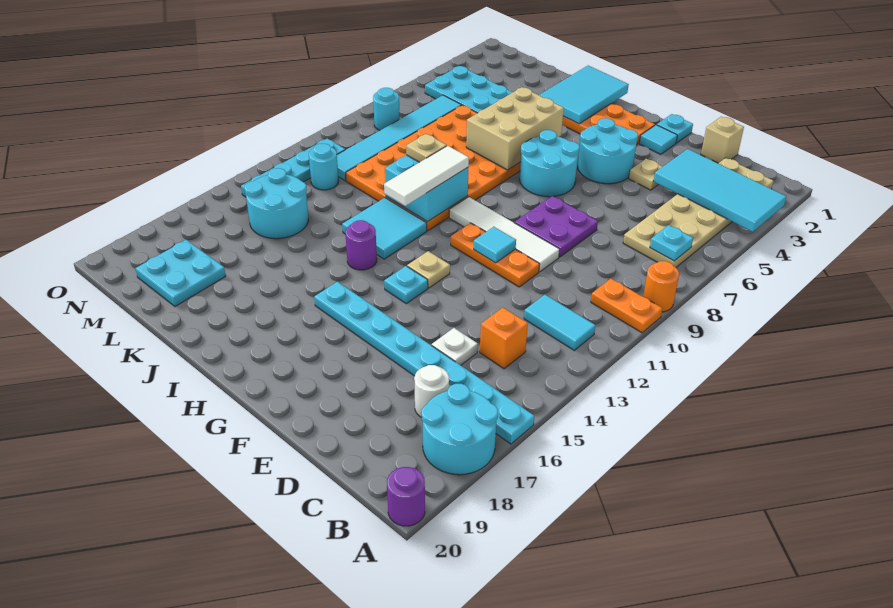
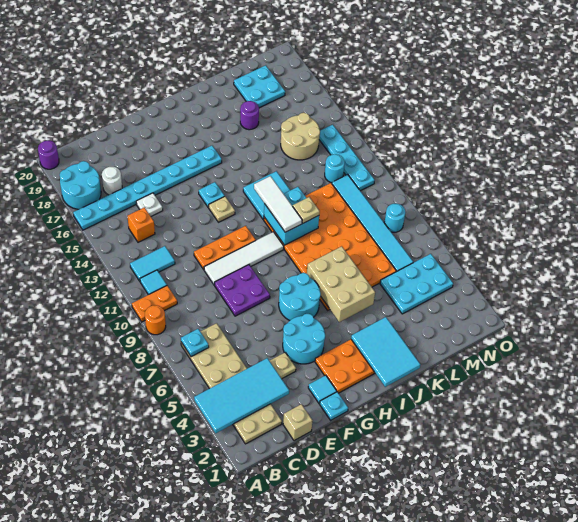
cyan 1x1 tile [474,227,516,263] -> cyan 1x1 tile moved to [140,270,167,295]
purple 1x1 round brick [345,220,377,270] -> purple 1x1 round brick moved to [240,101,259,130]
cyan 2x2 round brick [244,168,308,239] -> tan 2x2 round brick [281,113,320,160]

